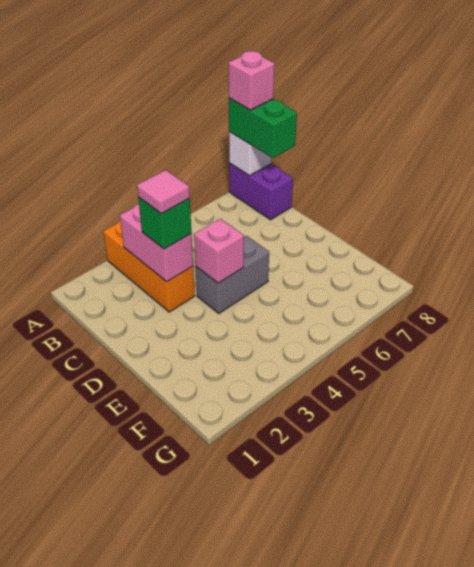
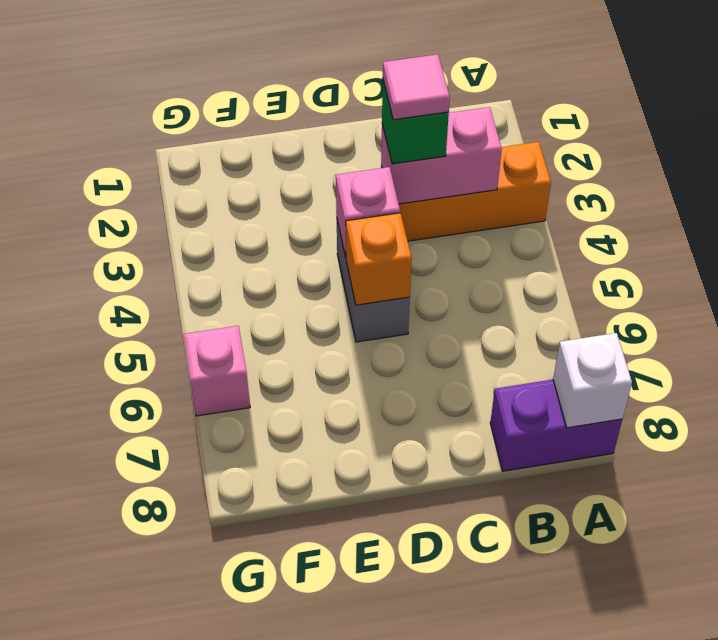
green 1x2 brick [229,98,297,158] -> none
pink 1x1 brick [229,51,275,110] -> pink 1x1 brick moved to [184,326,250,416]
none -> orange 1x1 brick [346,213,412,305]

